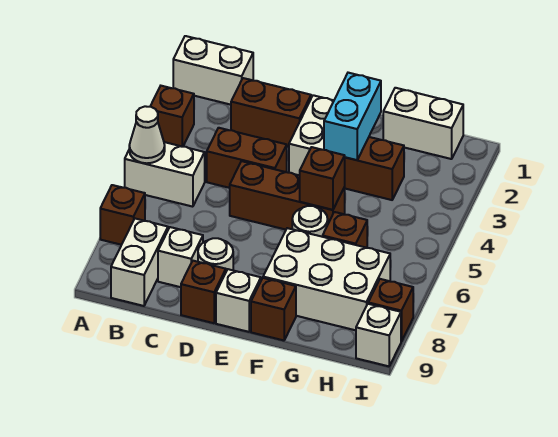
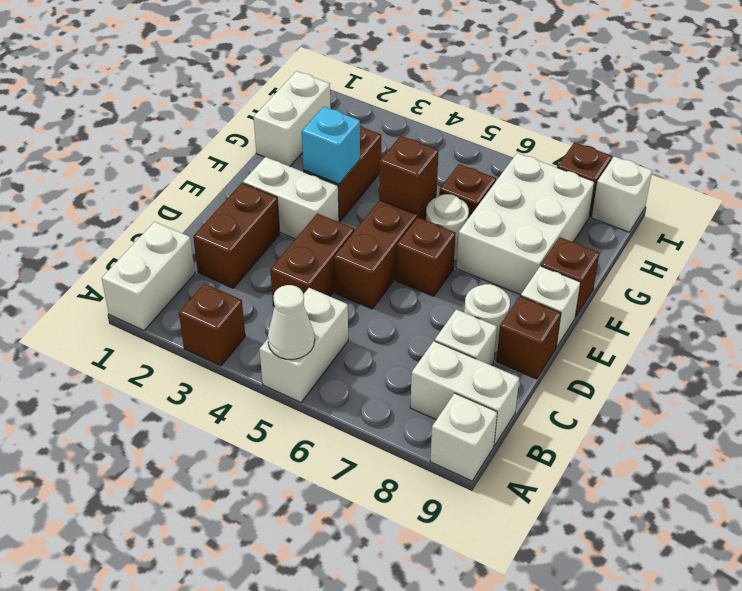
brown 1x1 brick [100,185,145,245] -> brown 1x1 brick moved to [396,217,456,296]
none -> white 1x1 brick [430,393,497,481]
cyan 1x2 brick [324,73,381,160] -> cyan 1x1 brick [302,107,360,184]

